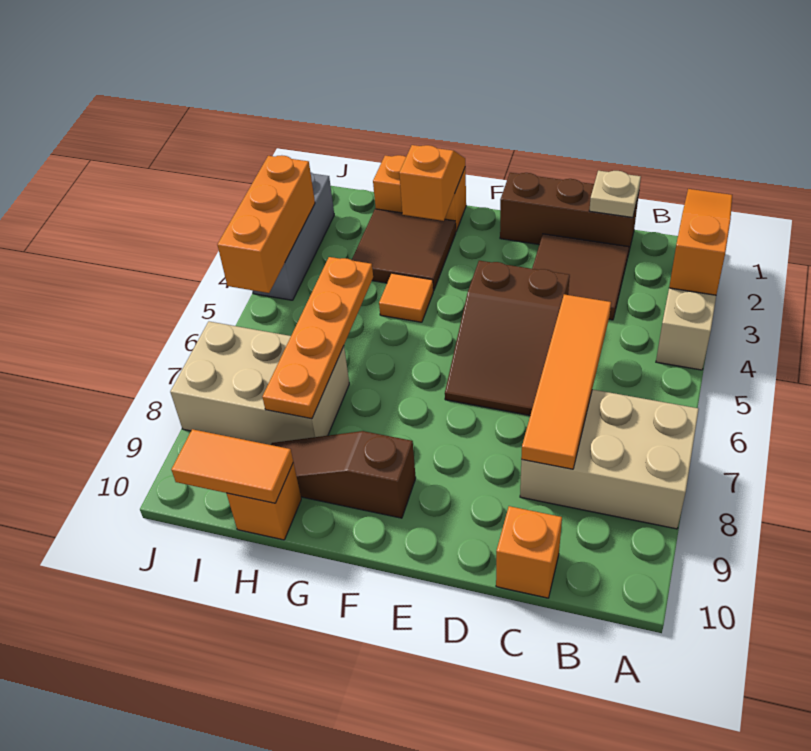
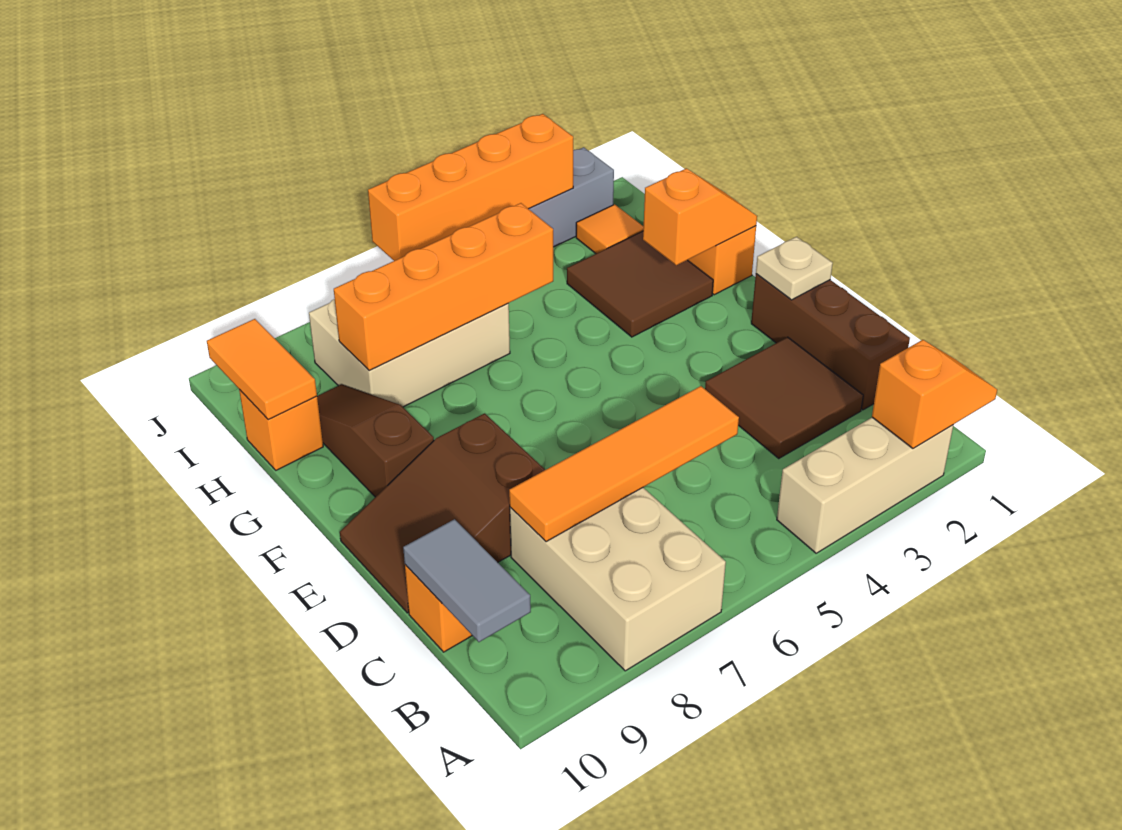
orange 1x3 slope [669,189,732,295] -> orange 1x2 slope [872,340,997,448]
none -> grey 1x2 tile [403,519,531,642]
tan 1x1 plate [589,171,641,218] -> tan 1x1 plate moved to [756,237,833,300]
brown 2x3 slope [445,261,570,415] -> brown 2x3 slope moved to [340,413,545,613]
orange 1x1 tile [379,273,433,322] -> orange 1x1 tile moved to [576,204,644,254]
orange 1x4 plate [263,257,373,419] -> orange 1x4 brick [334,203,553,370]
tan 2x3 brick [170,321,349,445] -> tan 2x3 brick turned to [309,299,510,407]
orange 1x3 brick [217,155,315,293] -> orange 1x4 brick [368,114,573,261]

